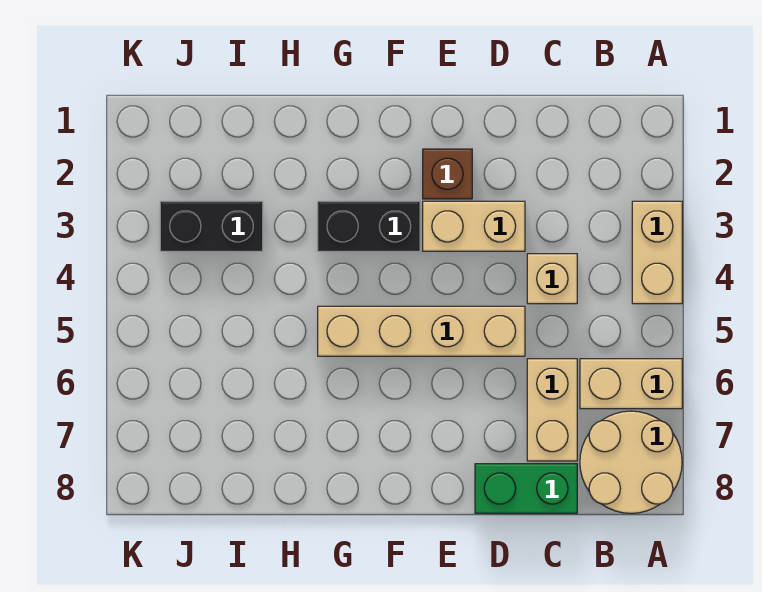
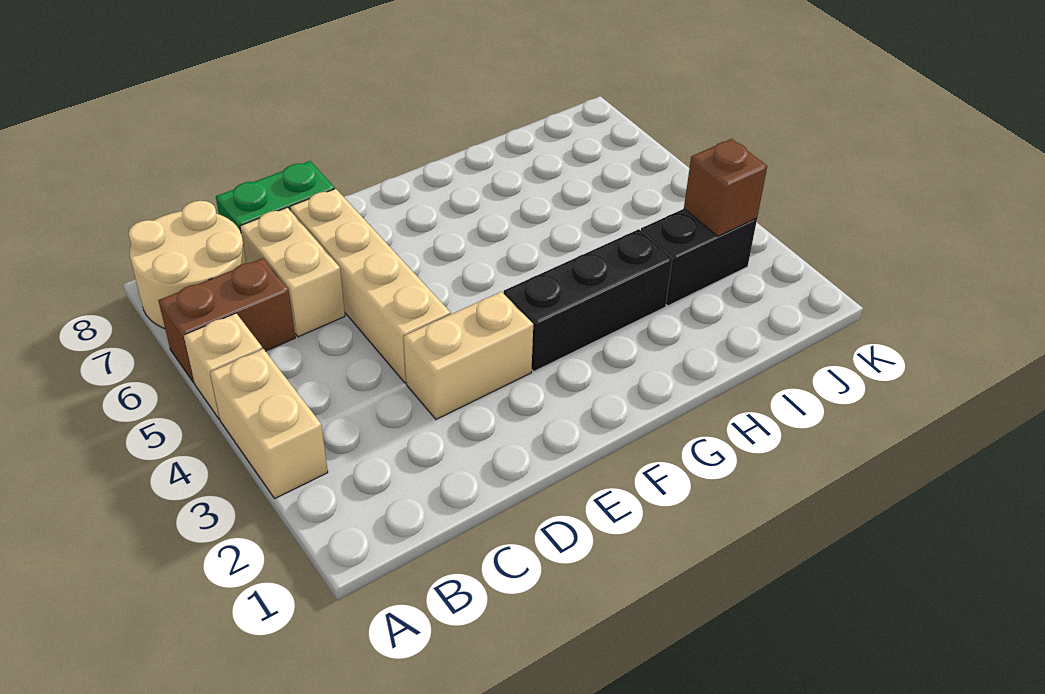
tan 1x2 brick [580,359,682,409] -> brown 1x2 brick [158,258,295,383]
tan 1x1 brick [527,254,577,304] -> tan 1x1 brick moved to [184,313,263,419]
tan 1x4 brick [318,306,525,356] -> tan 1x4 brick turned to [290,189,451,383]
brown 1x1 brick [423,149,472,199] -> brown 1x1 brick moved to [684,139,767,236]
black 1x2 brick [318,201,420,251] -> black 1x3 brick [503,229,672,371]

